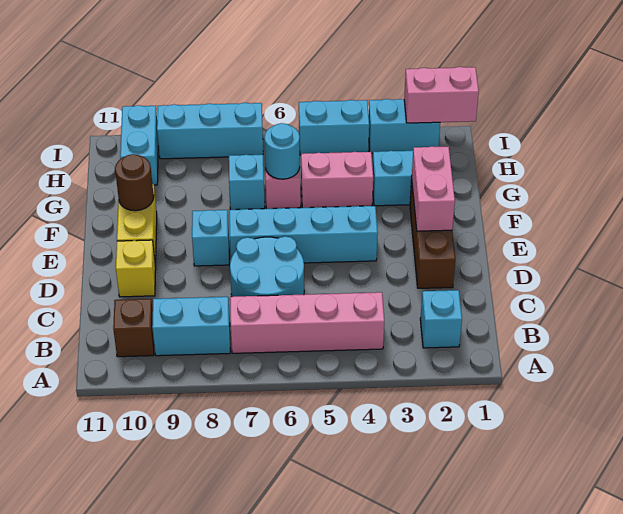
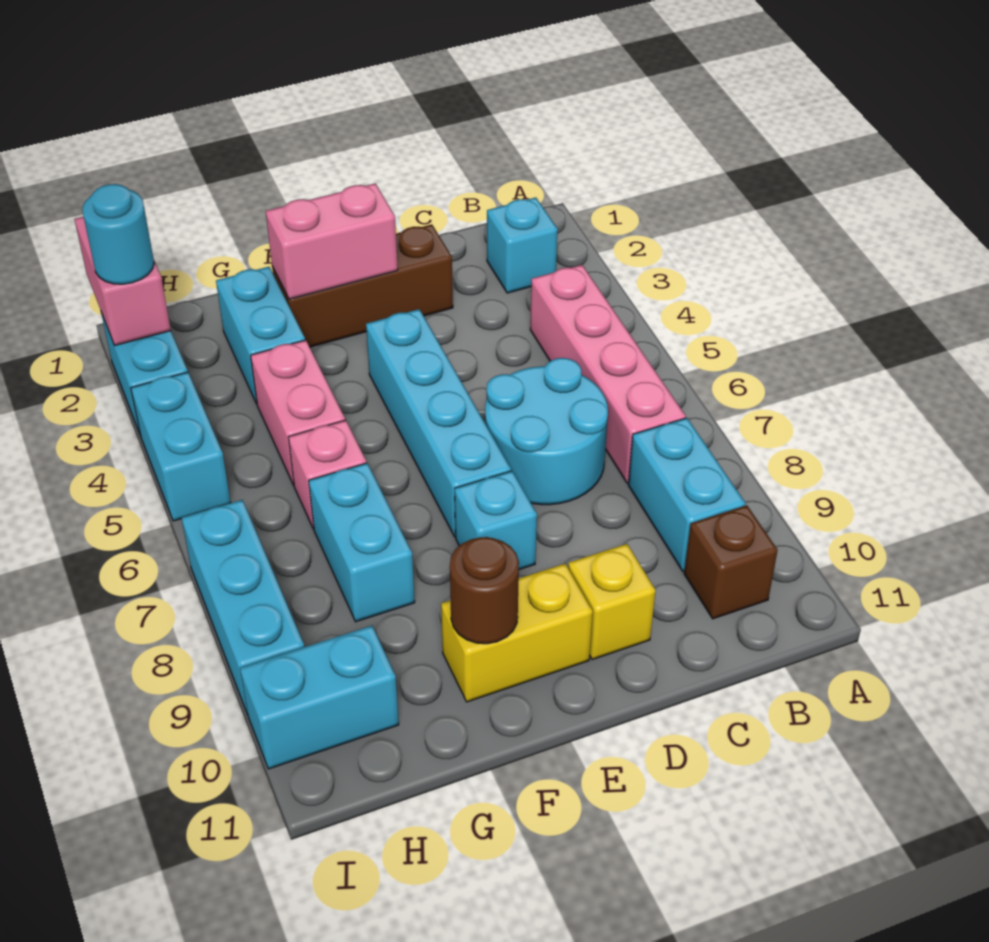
cyan 1x1 round brick [264,123,300,179] -> cyan 1x1 round brick moved to [82,184,154,284]
cyan 1x1 brick [229,155,265,210] -> cyan 1x2 brick [309,463,415,622]

